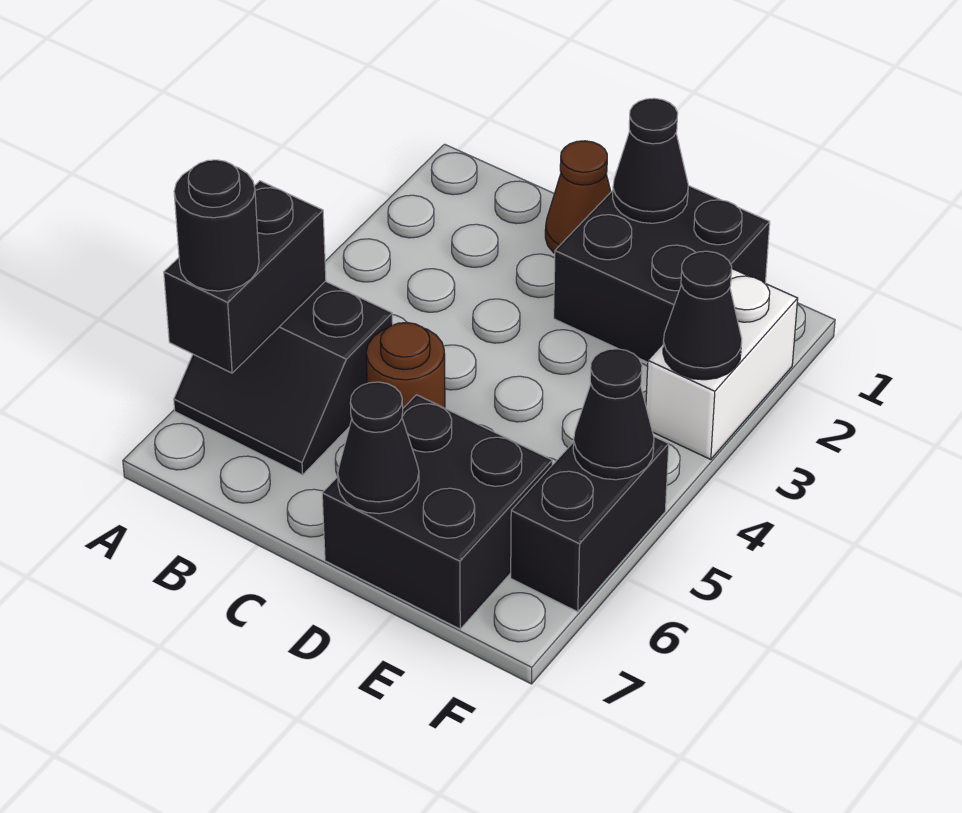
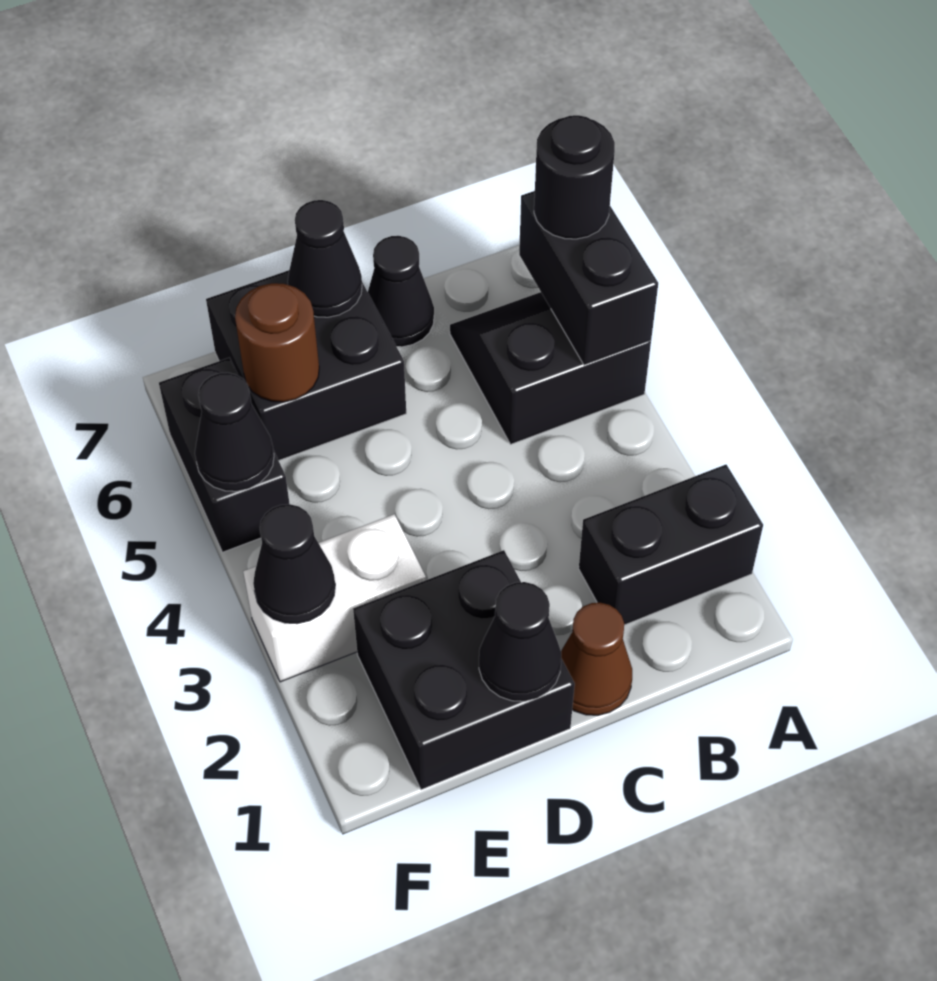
none -> black 1x2 brick [579,465,763,625]
brown 1x1 round brick [366,323,445,408] -> brown 1x1 round brick moved to [235,283,319,402]
none -> black 1x1 cone [368,236,434,347]
white 1x2 brick [646,269,798,459] -> white 1x2 brick turned to [243,514,426,682]

